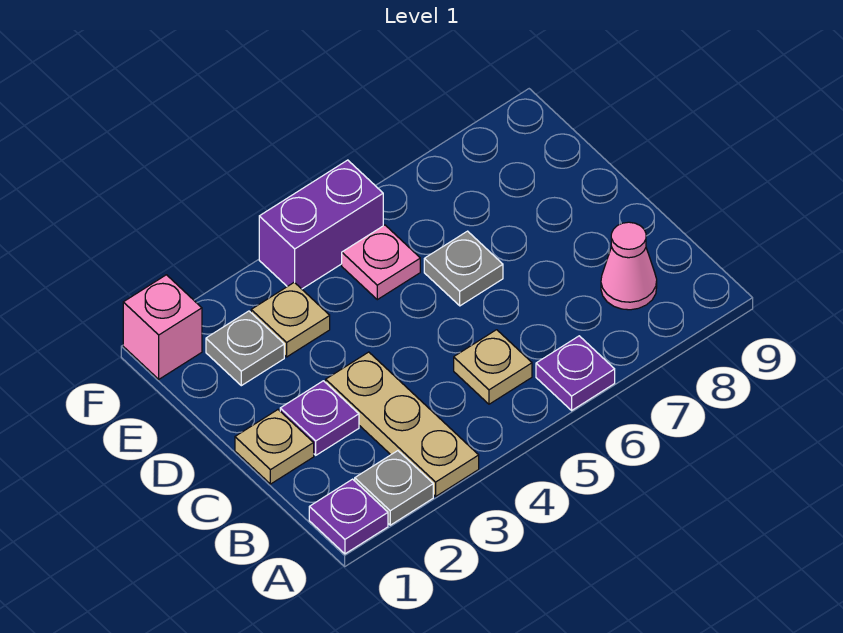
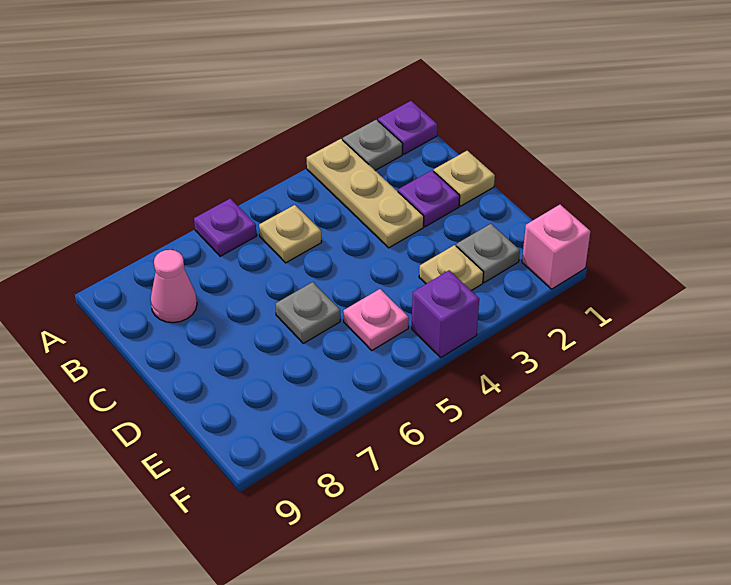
purple 1x2 brick [259,160,383,289] -> purple 1x1 brick [412,270,479,357]

